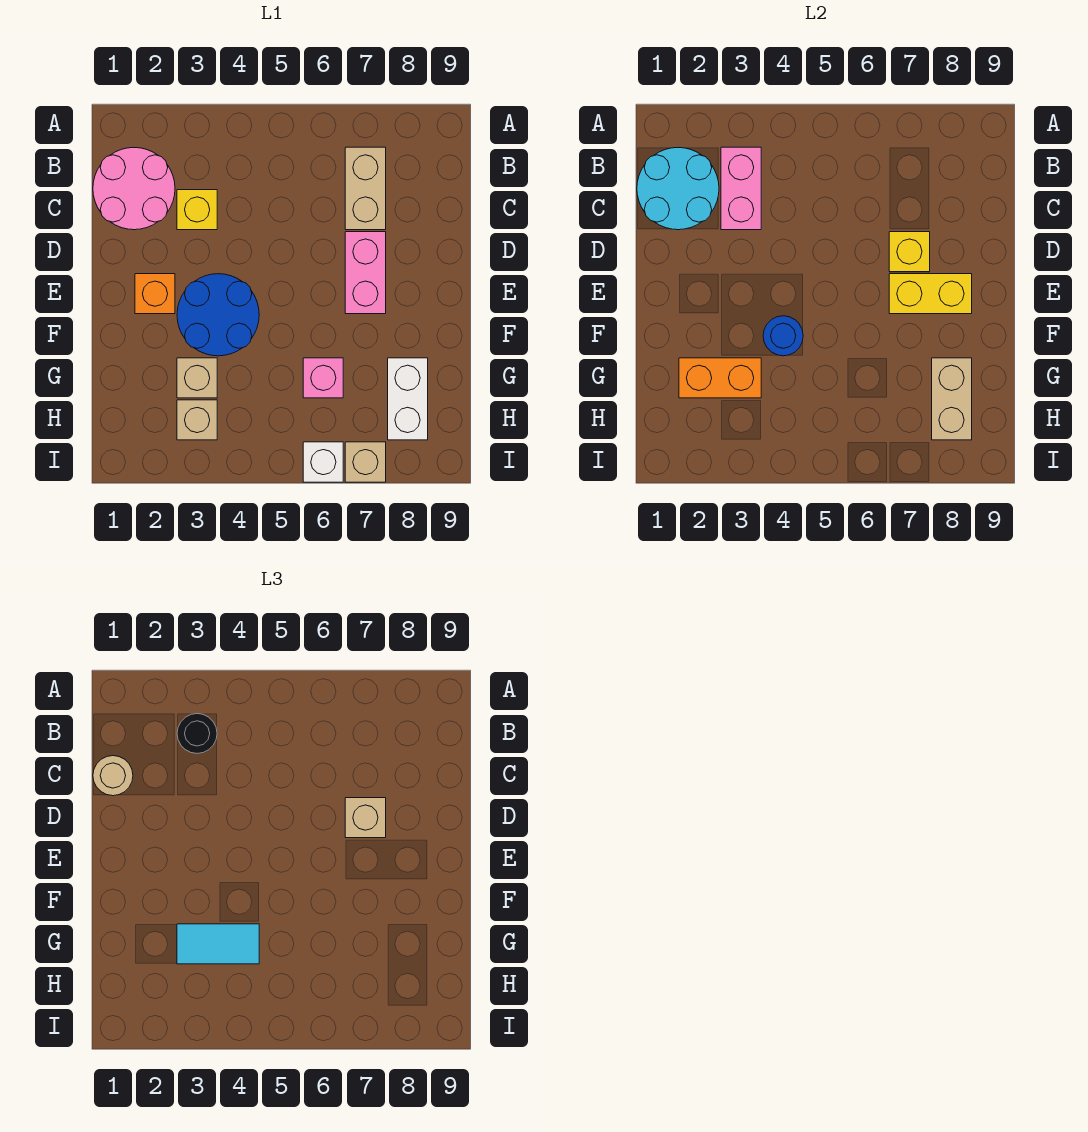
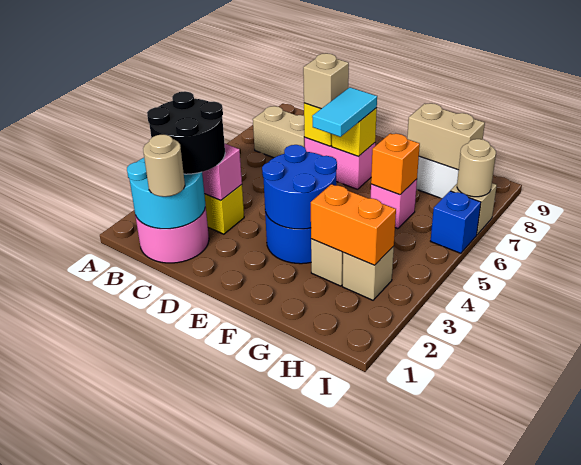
black 1x1 round brick [177,714,217,753] -> black 2x2 round brick [147,91,225,174]
orange 1x1 brick [135,274,175,314] -> orange 1x1 brick moved to [371,133,420,195]
yellow 1x2 brick [889,274,972,314] -> yellow 1x1 brick [332,108,377,157]
blue 1x1 round brick [763,316,803,356] -> blue 2x2 round brick [262,145,337,229]
orange 1x2 brick [679,358,761,398] -> orange 1x2 brick turned to [311,184,396,265]
cyan 1x2 tile [177,924,259,964] -> cyan 1x2 tile moved to [312,87,377,137]
white 1x1 brick [303,442,343,482] -> blue 1x1 brick [431,191,481,253]
none -> tan 1x1 round brick [457,139,496,197]

